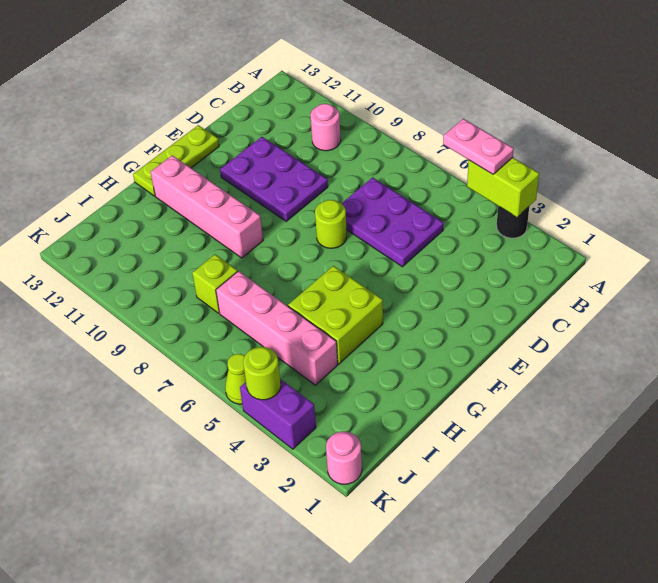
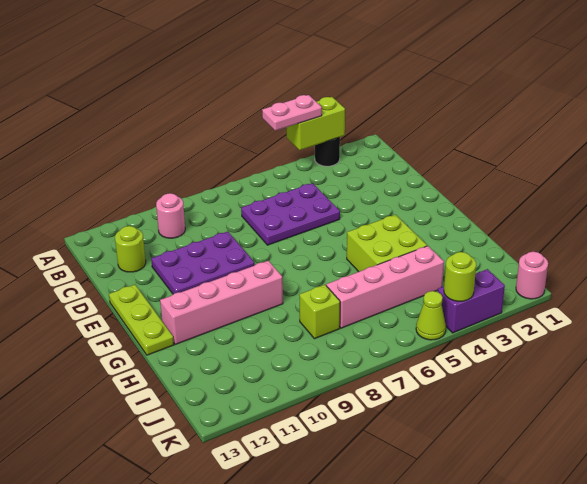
lime 1x1 round brick [315,200,347,248] -> lime 1x1 round brick moved to [115,226,146,272]

